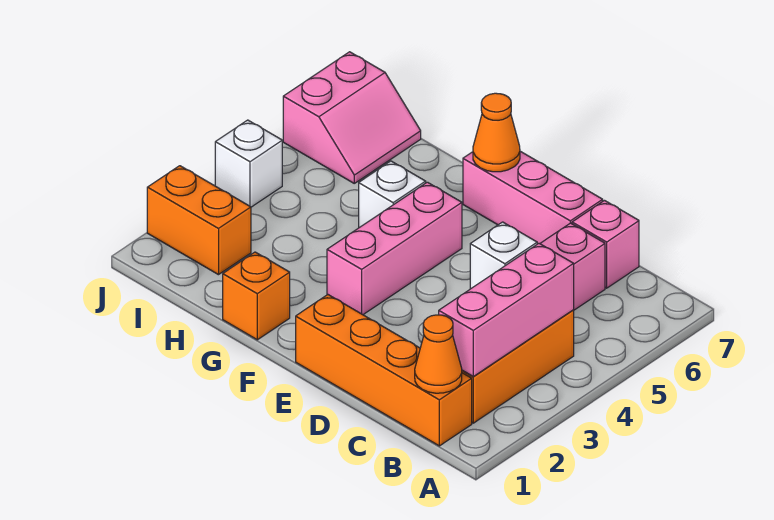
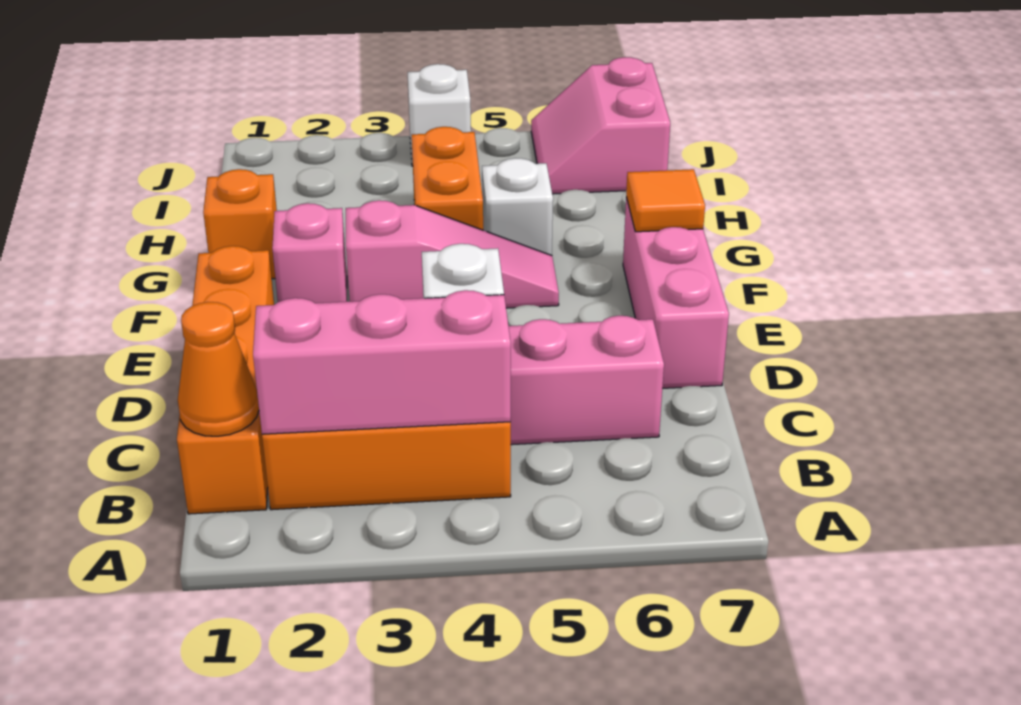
pink 1x1 brick [572,201,639,288] -> pink 1x1 brick moved to [272,203,347,303]
pink 1x3 brick [327,182,462,315] -> pink 1x3 slope [346,200,559,308]
orange 1x1 cone [473,93,520,172] -> orange 1x1 tile [626,169,705,232]
orange 1x2 brick [147,166,251,275] -> orange 1x2 brick moved to [412,127,483,230]
pink 2x2 slope [283,52,421,183] -> pink 2x2 slope turned to [531,57,670,194]

